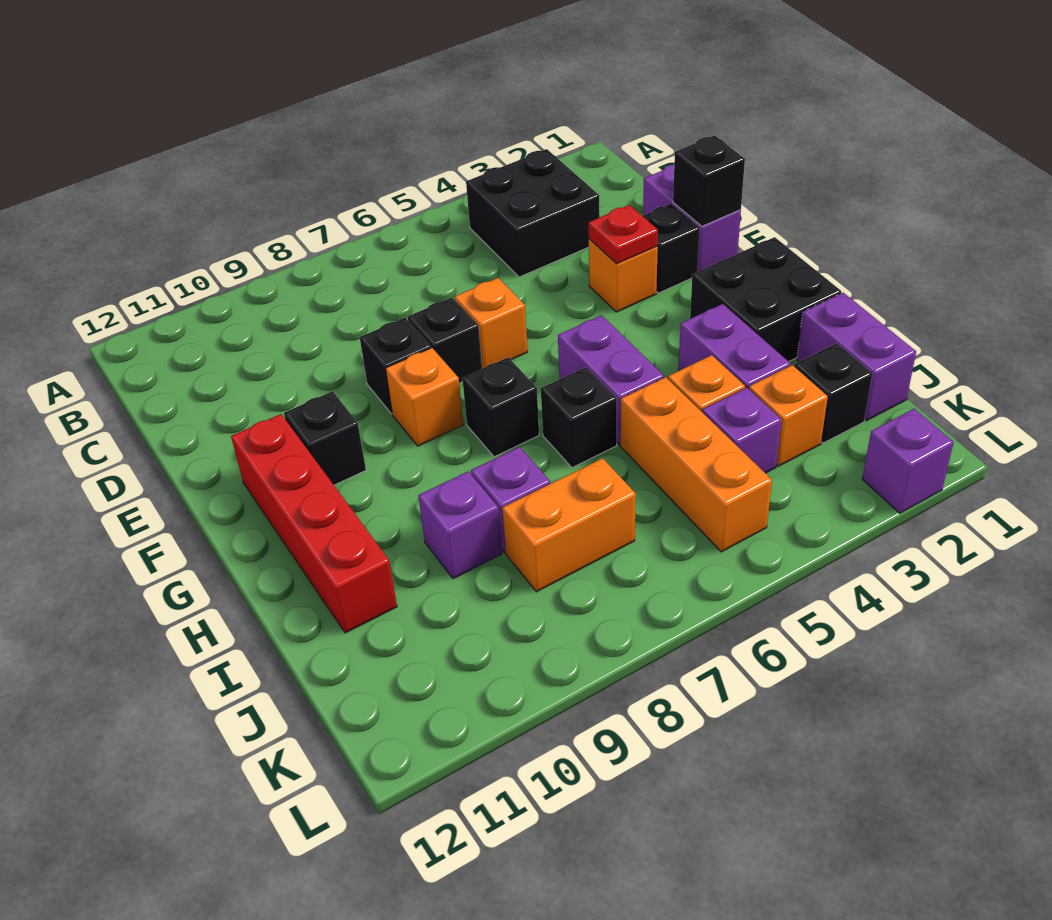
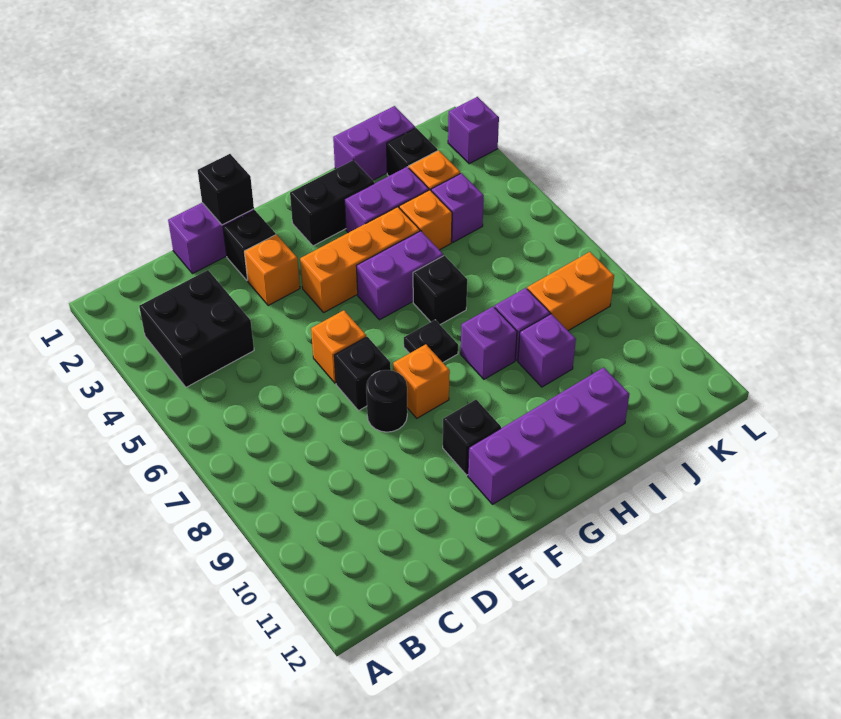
red 1x1 plate [589,205,658,264] -> none
black 1x1 brick [360,318,431,414] -> black 1x1 round brick [366,370,407,432]
red 1x4 brick [231,414,397,633] -> purple 1x4 brick [468,367,629,504]
black 2x2 brick [690,237,841,362] -> black 1x2 brick [290,160,374,246]
black 1x1 brick [462,357,539,457] -> black 1x1 plate [404,320,458,362]
none -> purple 1x1 brick [461,307,517,379]
orange 1x3 brick [620,377,772,552] -> orange 1x3 brick moved to [300,207,420,312]
orange 1x2 brick [502,458,636,592] -> orange 1x2 brick turned to [527,252,614,331]

